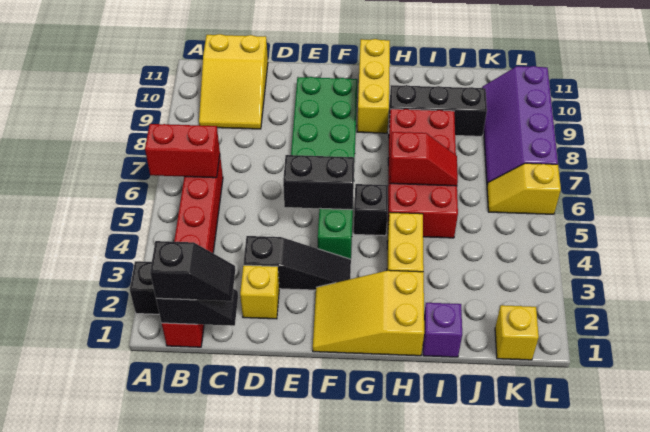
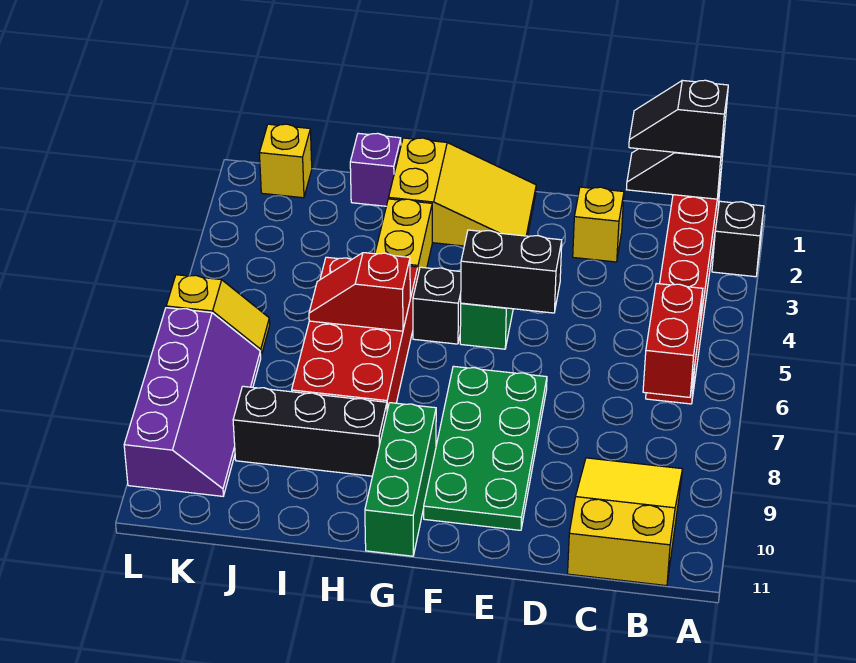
red 1x2 brick [145,124,220,178] -> red 1x2 brick turned to [643,283,703,397]
black 1x3 slope [244,236,351,290] -> none
yellow 1x3 brick [357,39,390,133] -> green 1x3 brick [365,403,436,556]

